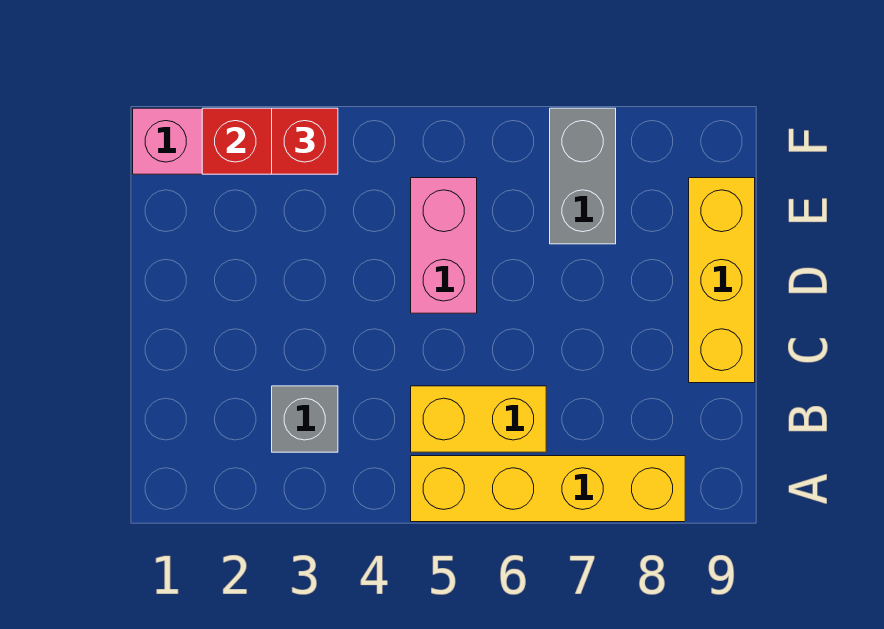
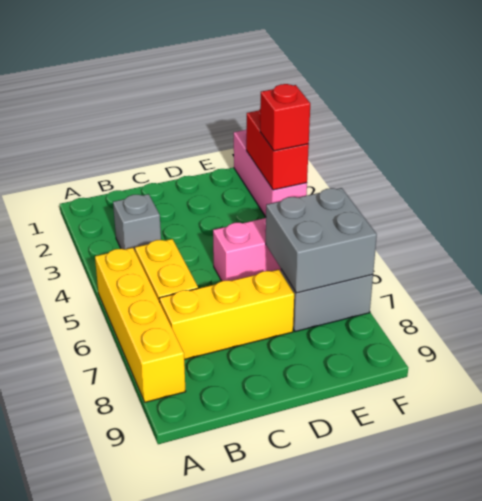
yellow 1x3 brick [689,178,755,383] -> yellow 1x3 brick moved to [160,270,294,360]
none -> grey 2x2 brick [266,188,377,293]

